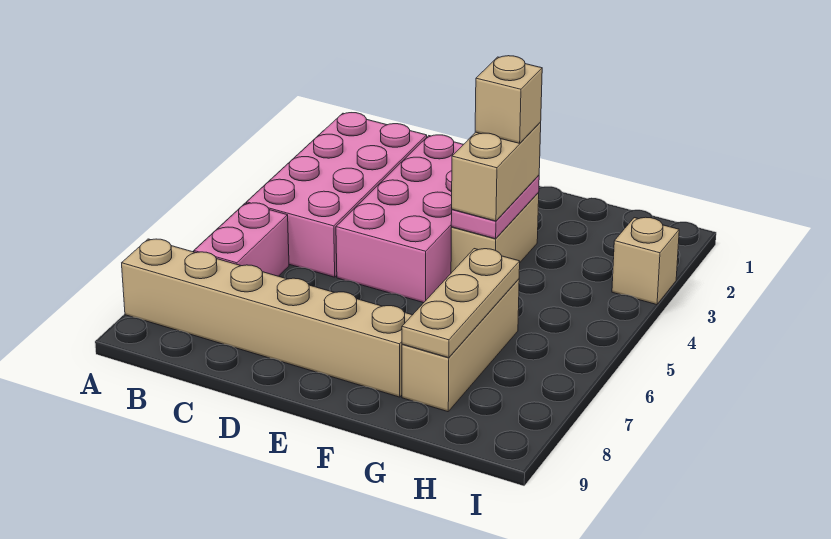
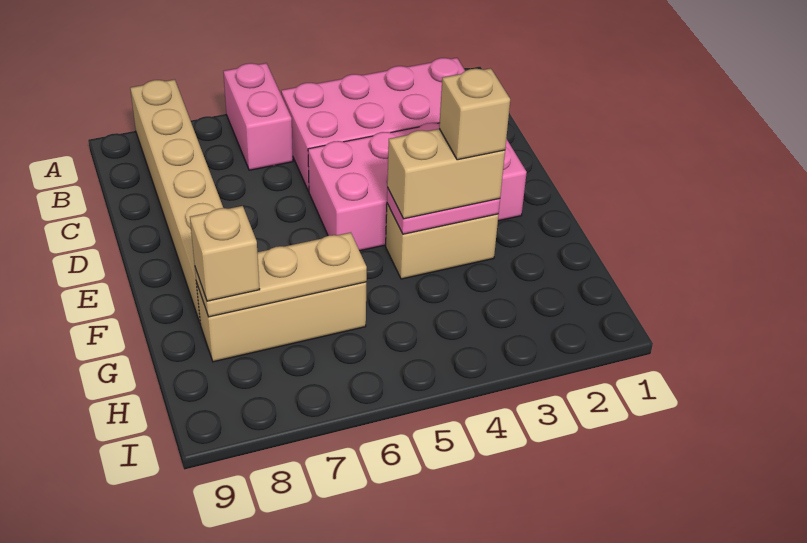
pink 1x2 brick [194,203,289,276] -> pink 1x2 brick turned to [223,63,293,170]
tan 1x1 brick [612,217,679,305] -> tan 1x1 brick moved to [190,206,260,301]

